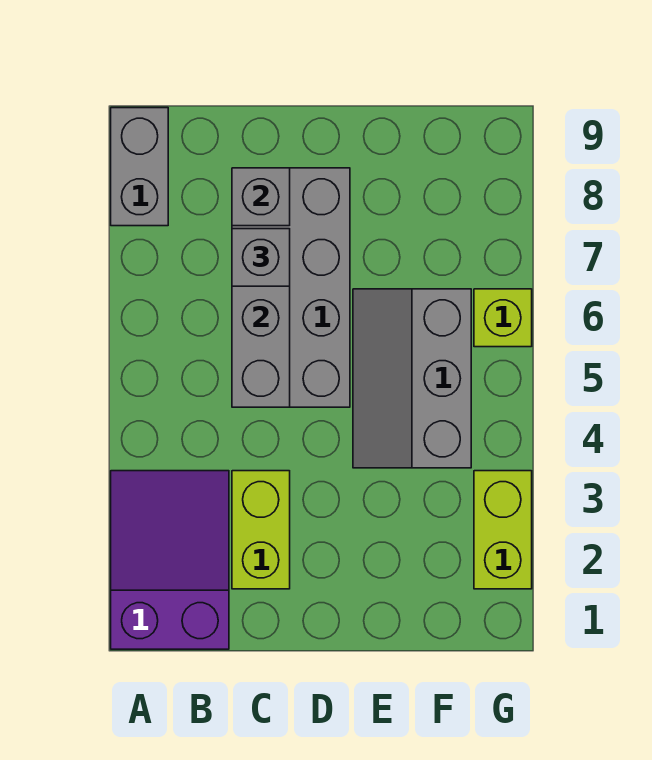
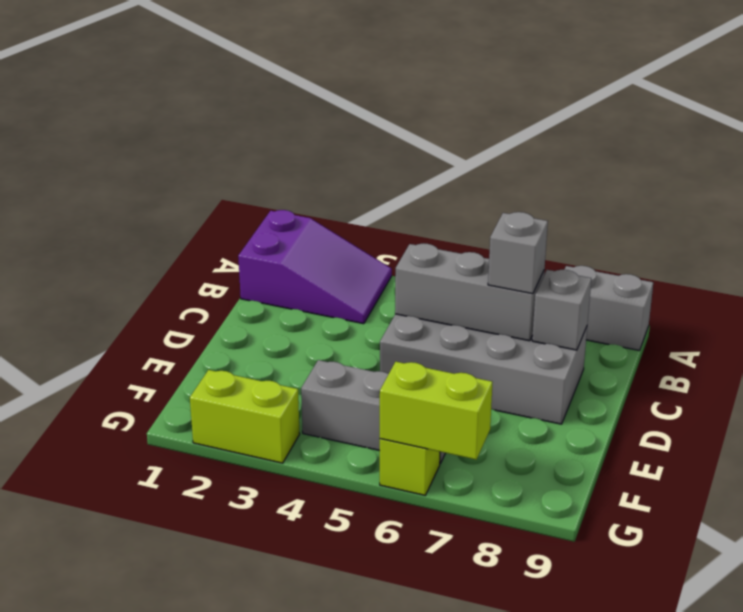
lime 1x2 brick [232,471,290,589] -> lime 1x2 brick moved to [380,362,493,460]

